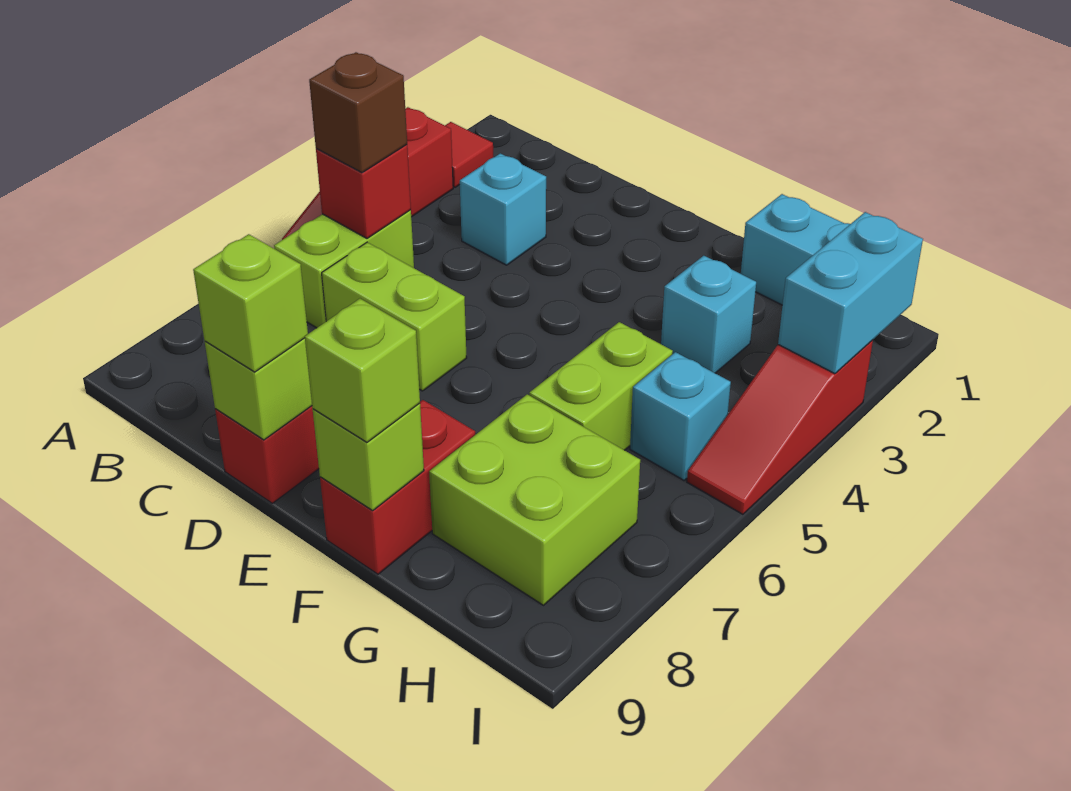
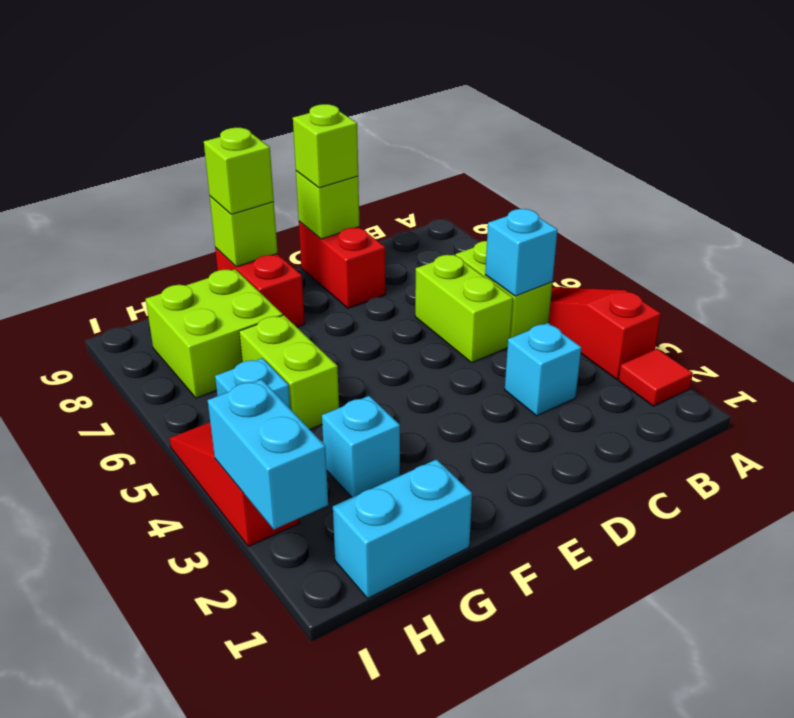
red 1x1 brick [316,145,411,238] -> cyan 1x1 brick [485,209,558,296]
brown 1x1 brick [309,52,407,173] -> none
lime 1x2 brick [322,242,467,391] -> lime 1x2 brick turned to [415,255,513,363]

